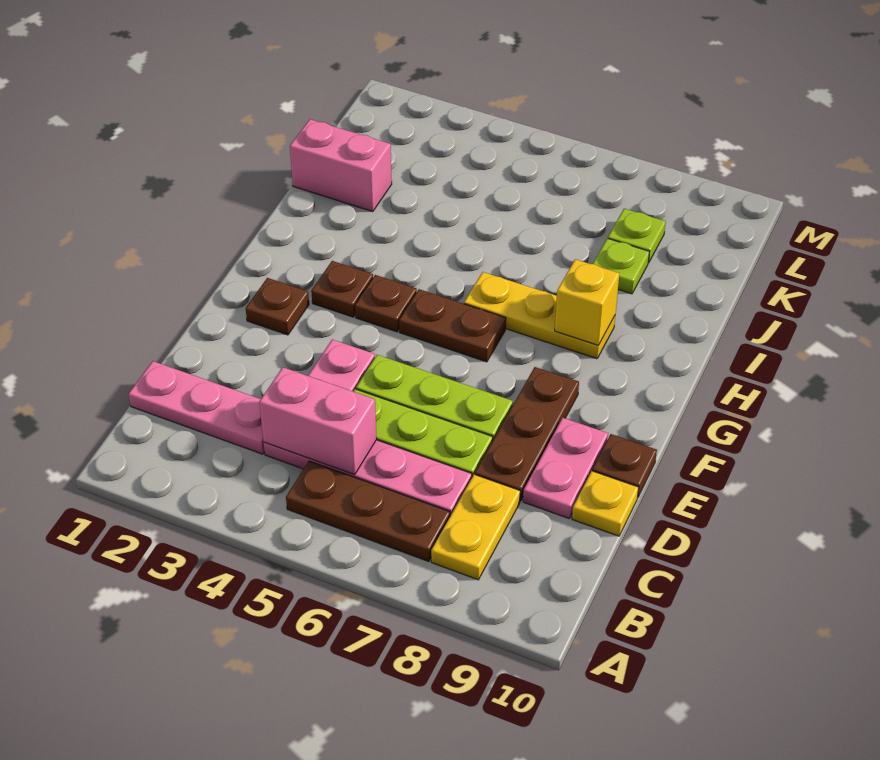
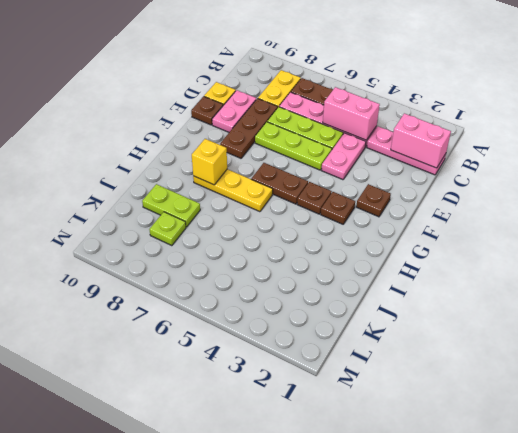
pink 1x2 brick [290,119,392,212] -> pink 1x2 brick moved to [391,113,451,168]
lime 1x1 plate [593,238,649,294] -> lime 1x2 plate [142,184,200,227]

